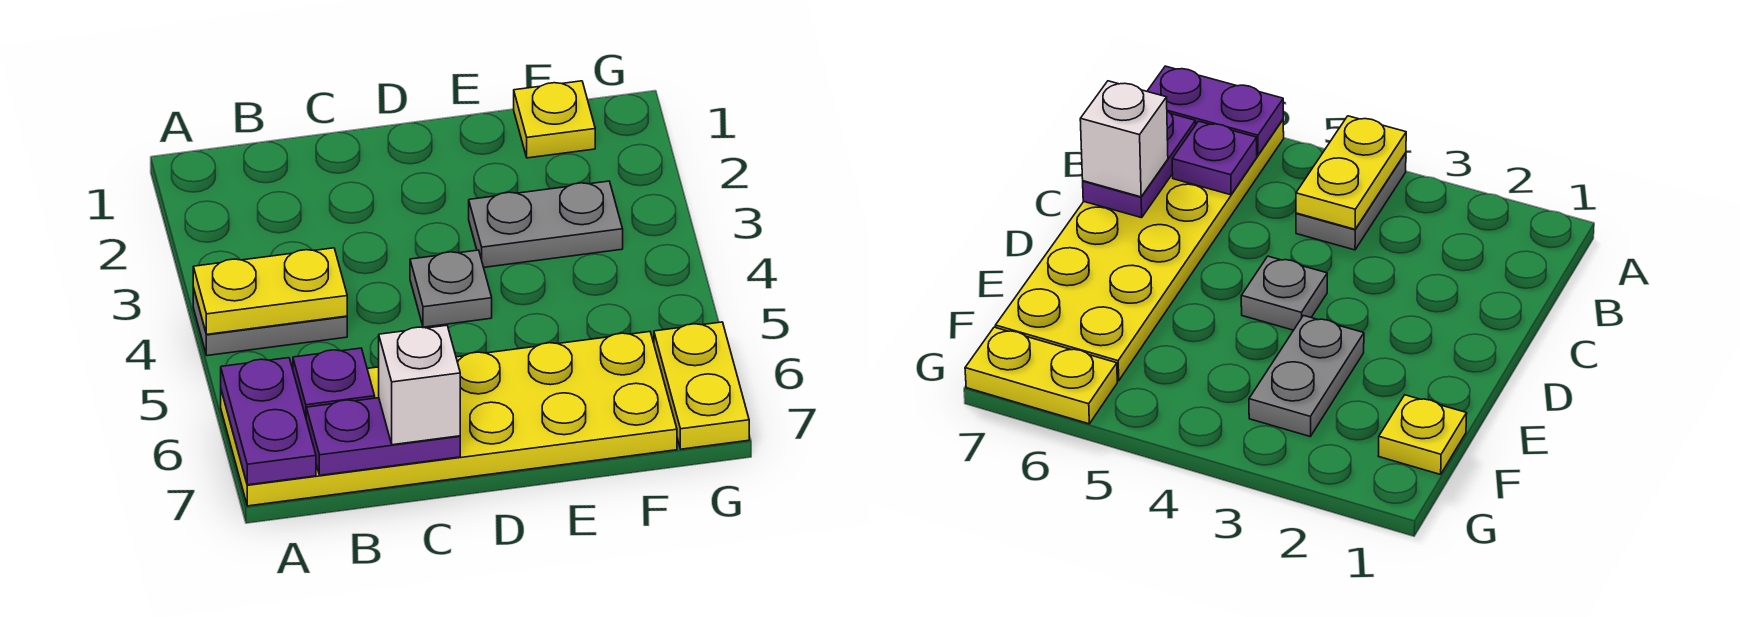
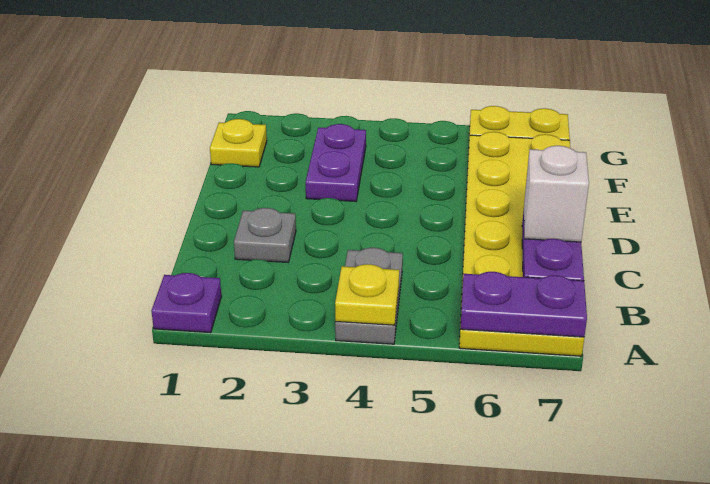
yellow 1x2 plate [193,248,347,334] -> yellow 1x1 plate [335,264,399,325]
purple 1x1 plate [293,348,375,417] -> purple 1x1 plate moved to [151,273,221,333]
grey 1x1 plate [410,250,492,327] -> grey 1x1 plate moved to [234,208,296,262]
grey 1x2 plate [469,181,623,267] -> purple 1x2 plate [306,124,366,201]

